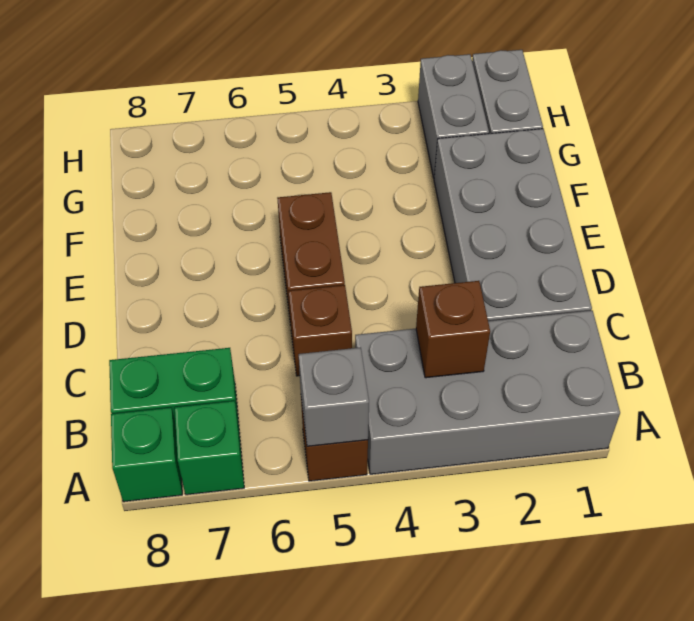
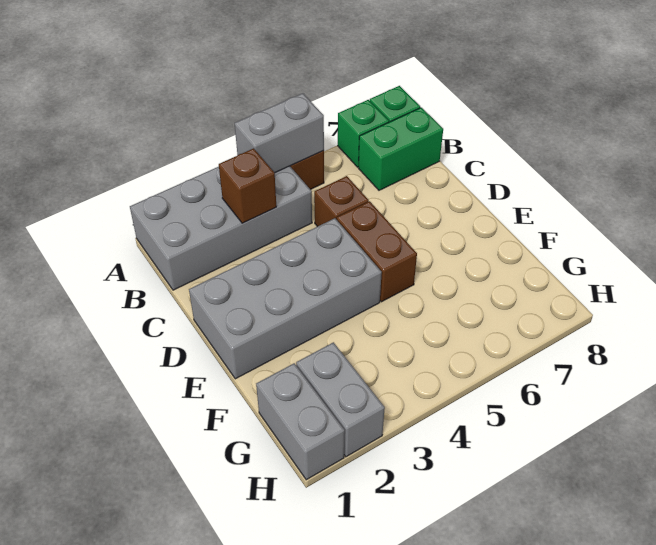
grey 1x1 brick [299,348,369,446] -> grey 1x2 brick [235,93,324,173]
grey 2x4 brick [434,129,592,321] -> grey 2x4 brick turned to [189,218,382,379]

